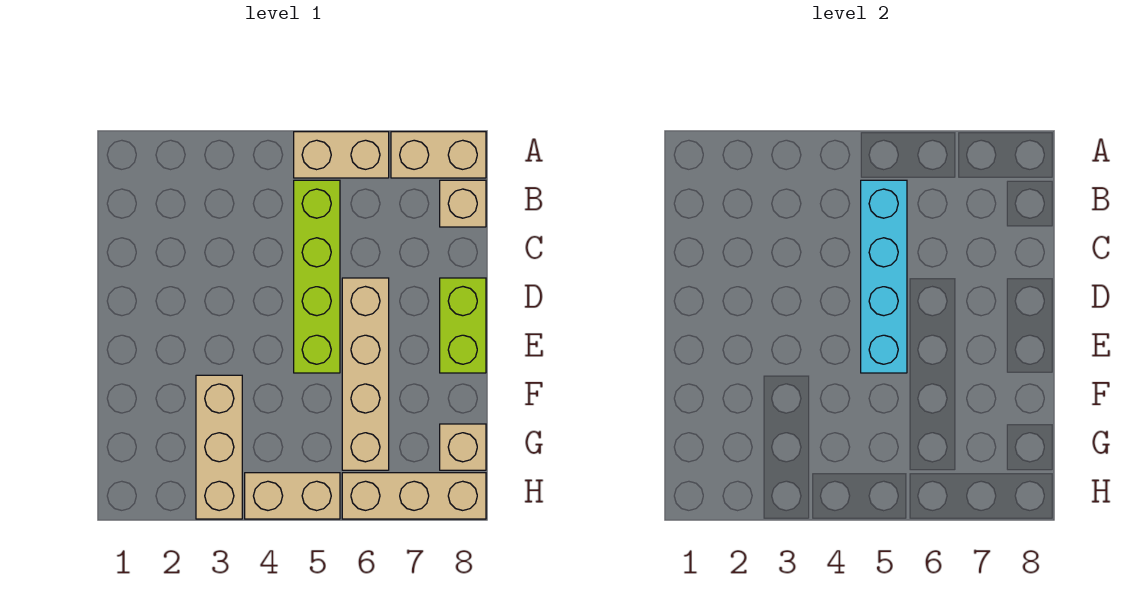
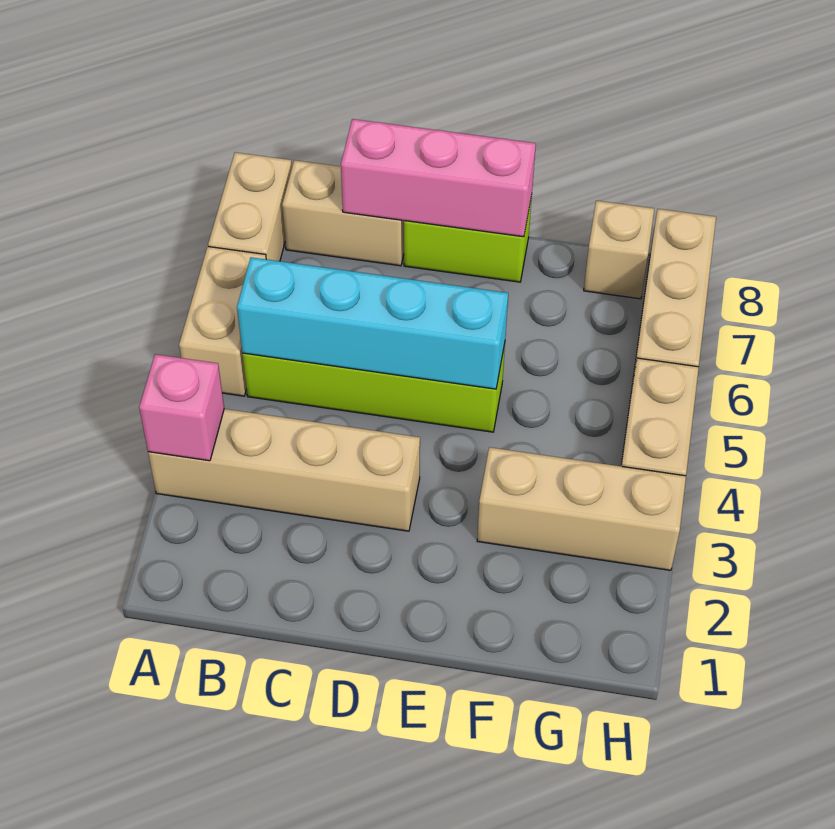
none -> pink 1x1 brick [139,354,224,461]
tan 1x1 brick [440,180,486,227] -> tan 1x2 brick [282,160,404,266]
none -> pink 1x3 brick [341,119,536,237]
tan 1x4 brick [342,278,389,470] -> tan 1x4 brick moved to [148,409,420,531]

